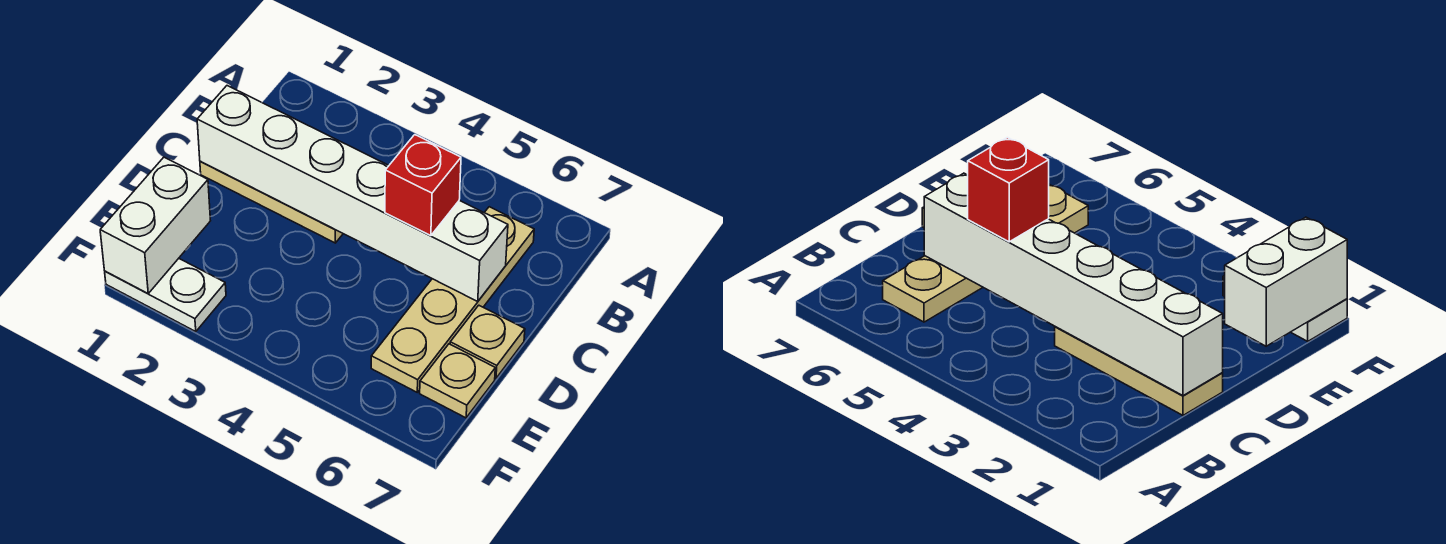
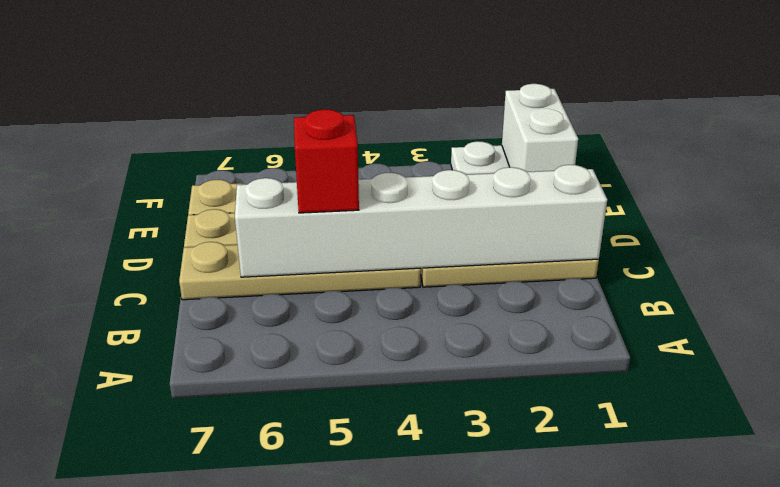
tan 1x4 plate [371,207,534,392] -> tan 1x4 plate turned to [179,242,421,300]

